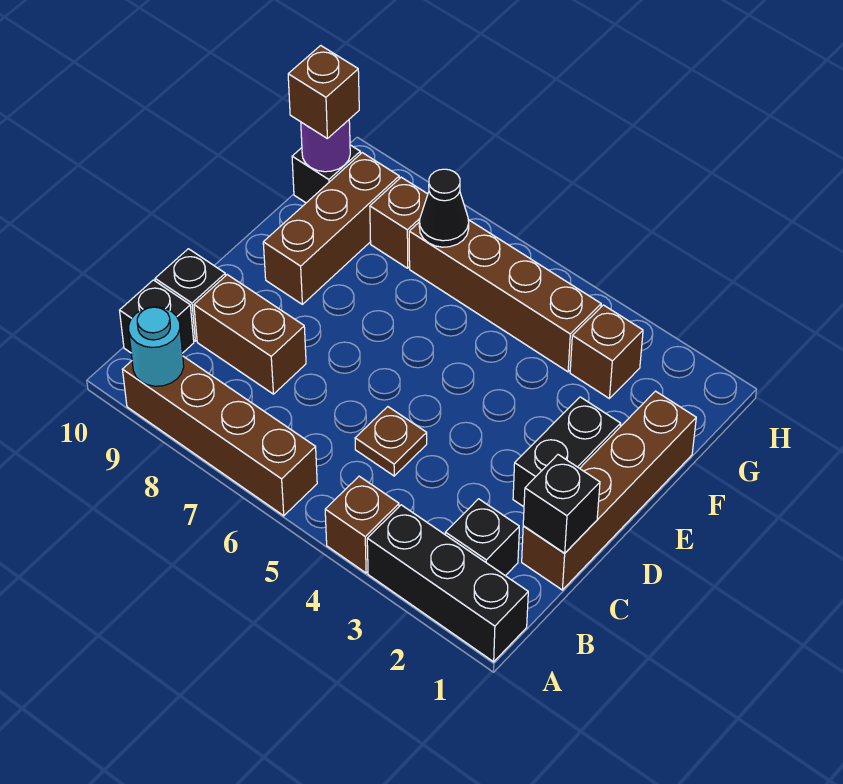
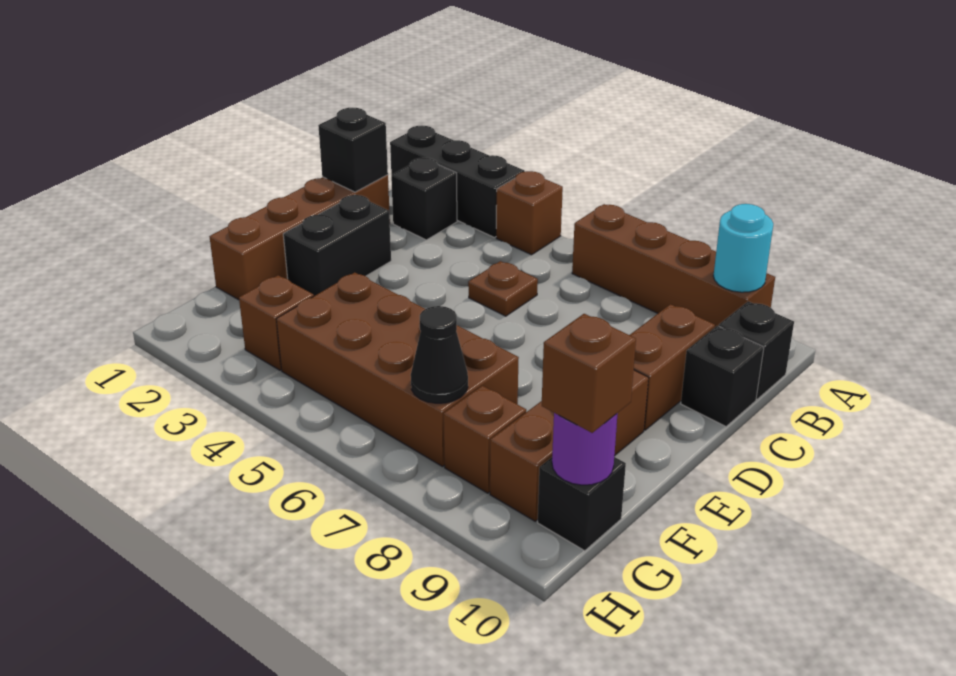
brown 1x2 brick [194,275,306,394] -> brown 1x2 brick turned to [630,304,715,430]
brown 1x4 brick [409,220,601,372] -> brown 2x4 brick [276,272,519,466]

